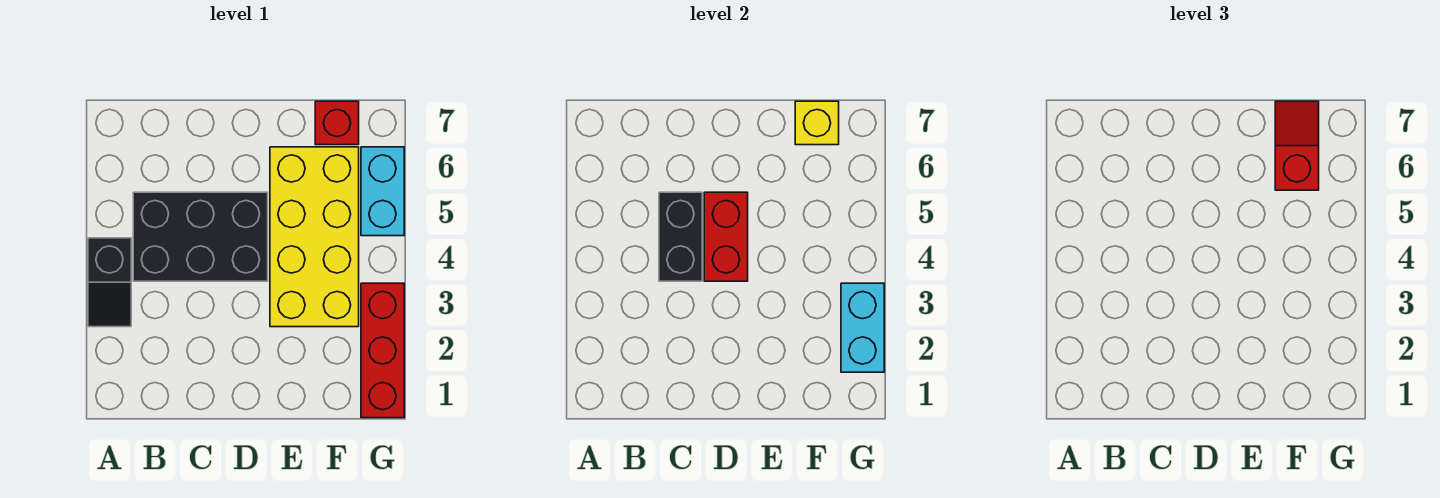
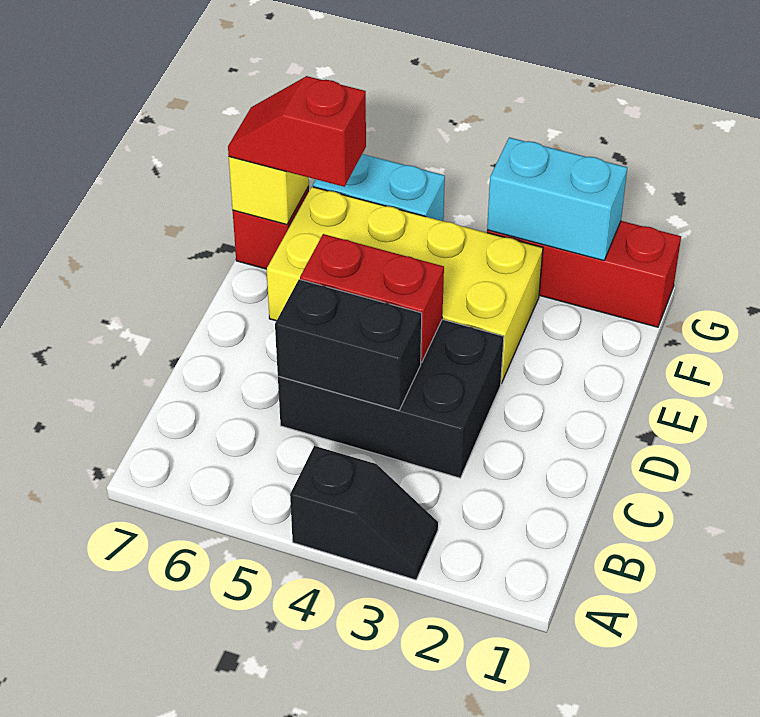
black 2x3 brick [133,192,268,281] -> black 2x3 brick turned to [278,319,504,478]

